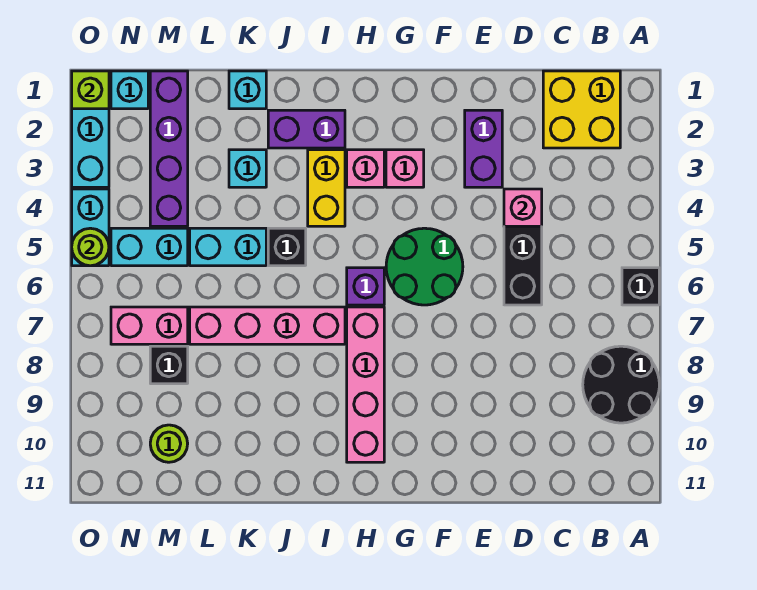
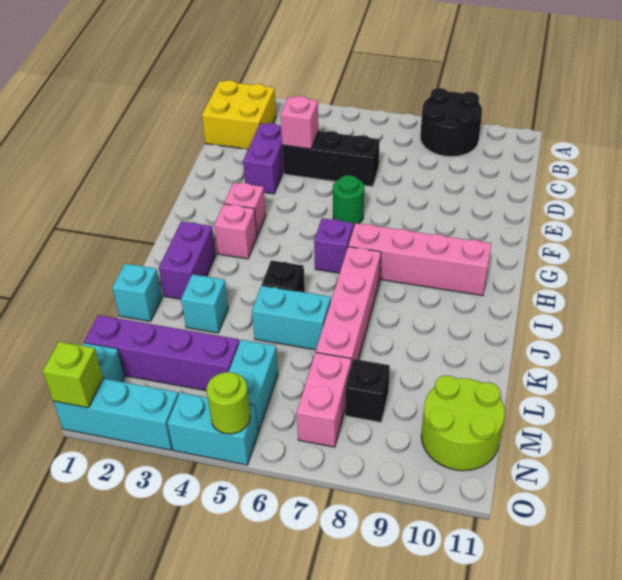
black 1x1 brick [622,268,659,305] -> none
purple 1x2 brick [465,110,502,187] -> purple 1x2 brick turned to [243,123,284,194]
green 2x2 round brick [386,228,463,305] -> green 1x1 round brick [333,175,364,225]
yellow 1x2 brick [308,150,345,226] -> none
cyan 1x2 brick [190,228,266,266] -> cyan 1x2 brick turned to [252,286,331,350]
lime 1x1 round brick [150,425,188,462] -> lime 2x2 round brick [421,376,505,471]

